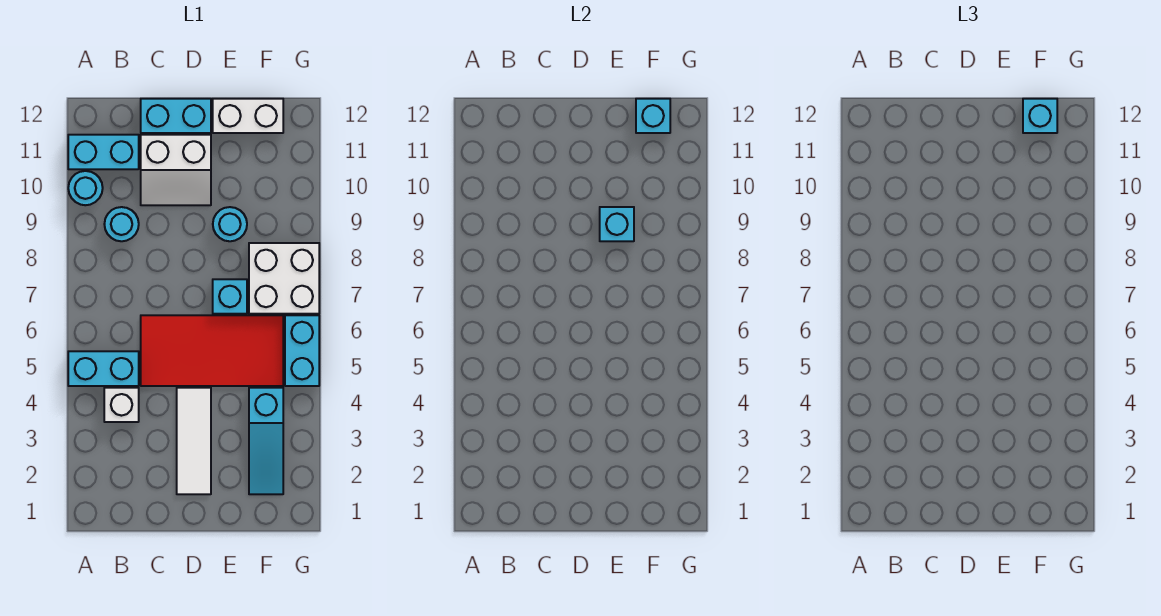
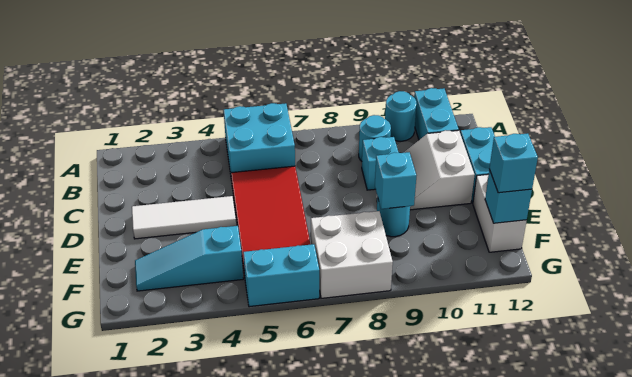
cyan 1x2 brick [68,351,139,386] -> cyan 2x2 brick [224,103,295,174]
white 1x1 brick [104,388,139,422] -> none
cyan 1x1 brick [213,279,247,314] -> cyan 1x1 brick moved to [362,137,399,190]

